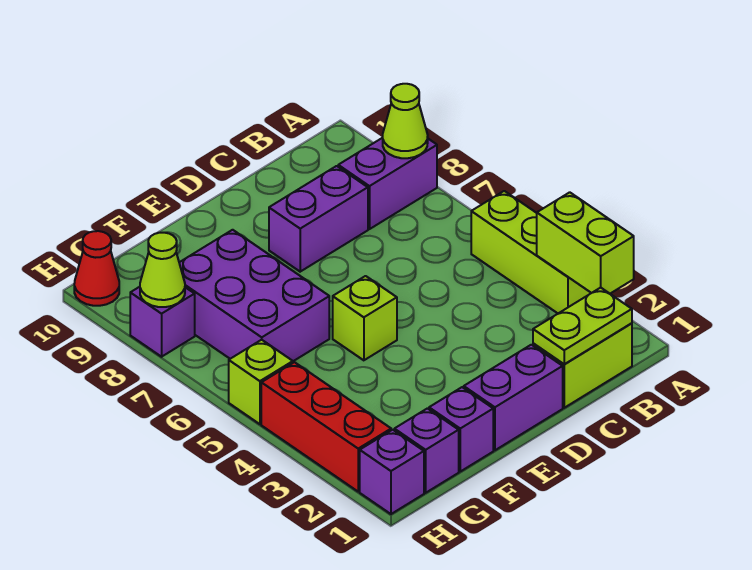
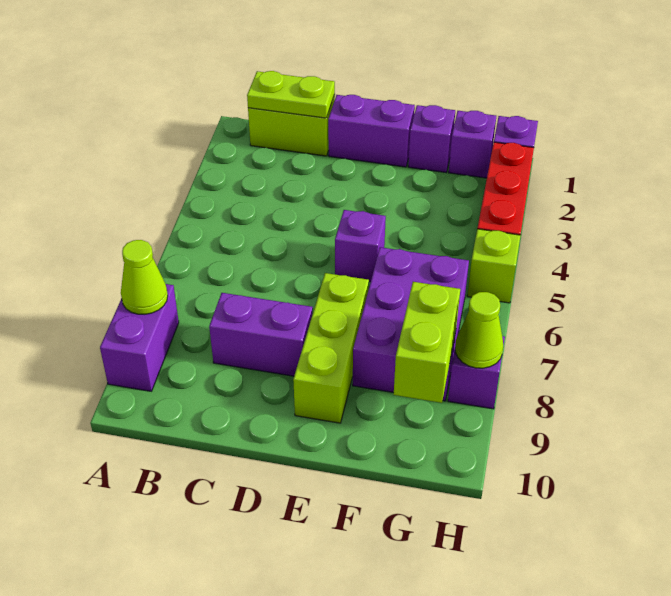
lime 1x2 brick [537,192,634,294] -> lime 1x2 brick moved to [394,282,460,403]
lime 1x3 brick [471,191,591,313] -> lime 1x3 brick moved to [293,273,369,423]
purple 1x2 brick [338,138,437,229] -> purple 1x2 brick turned to [100,284,179,391]
lime 1x1 brick [333,276,397,360] -> purple 1x1 brick [335,210,386,282]
red 1x1 cone [74,231,119,306] -> none

